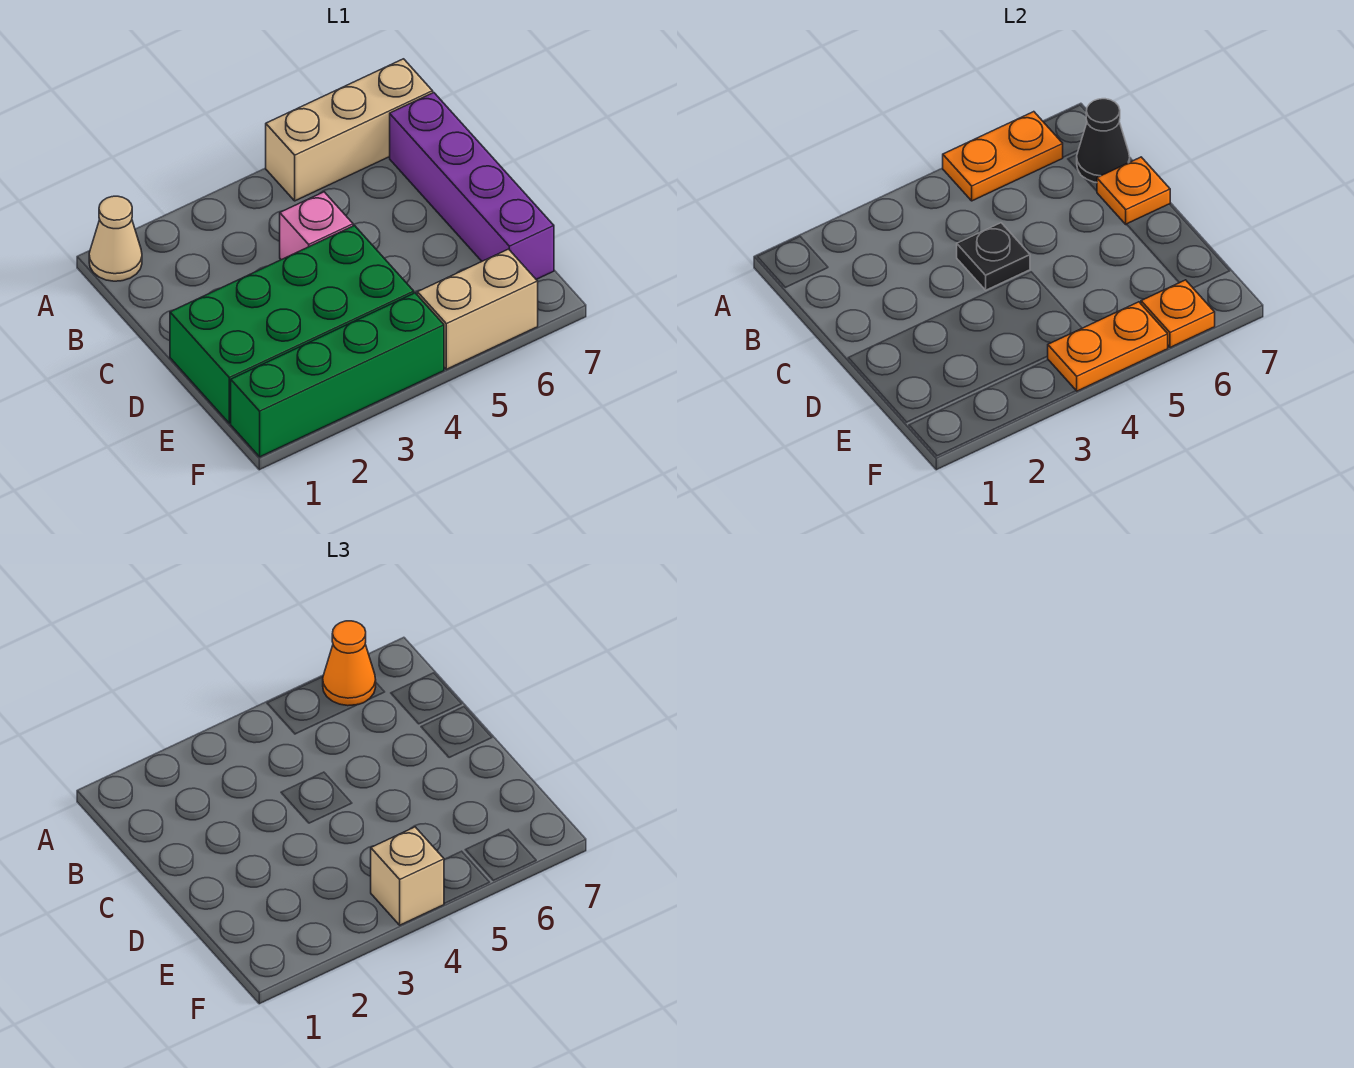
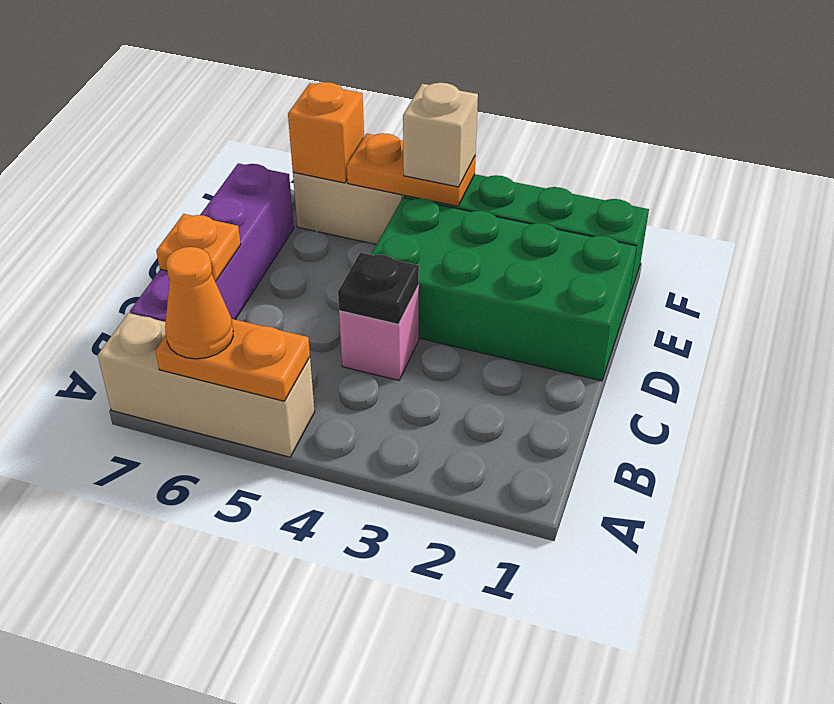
tan 1x1 cone [89,196,142,281] -> none
black 1x1 cone [1077,99,1130,183] -> none
orange 1x1 plate [1141,280,1215,348] -> orange 1x1 brick [288,82,364,183]

